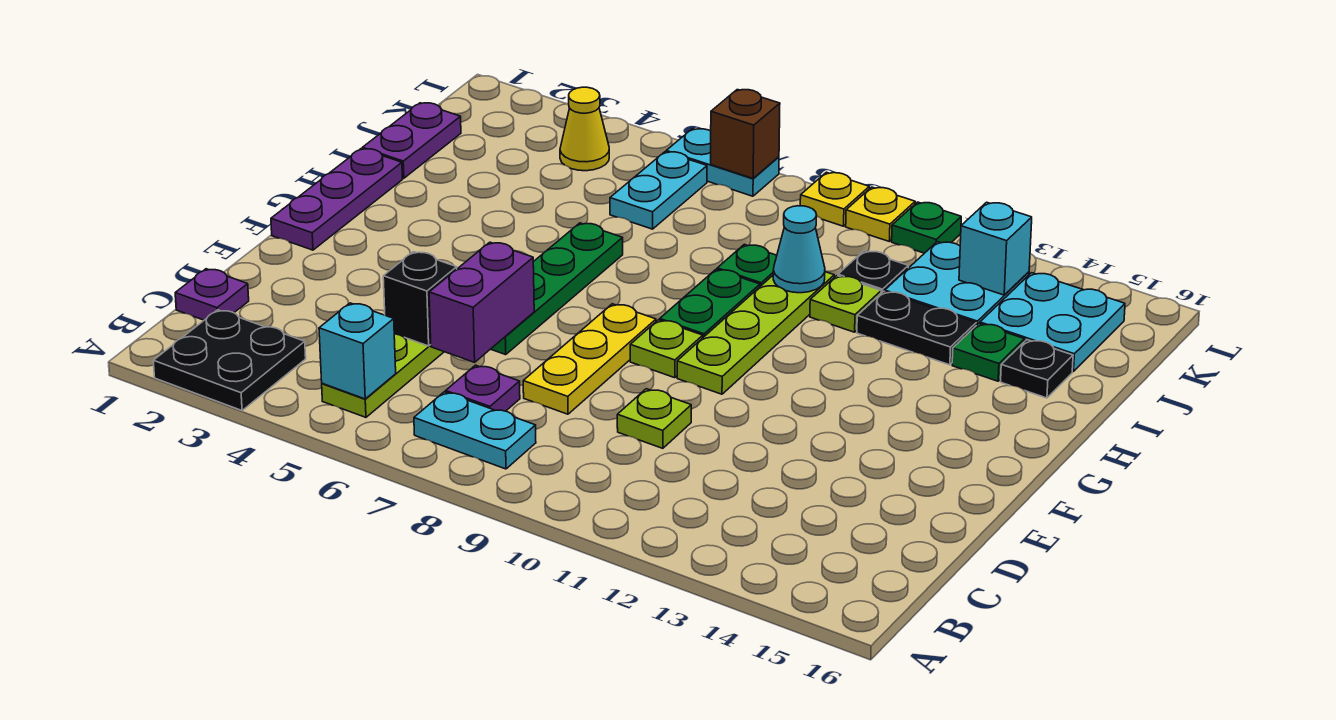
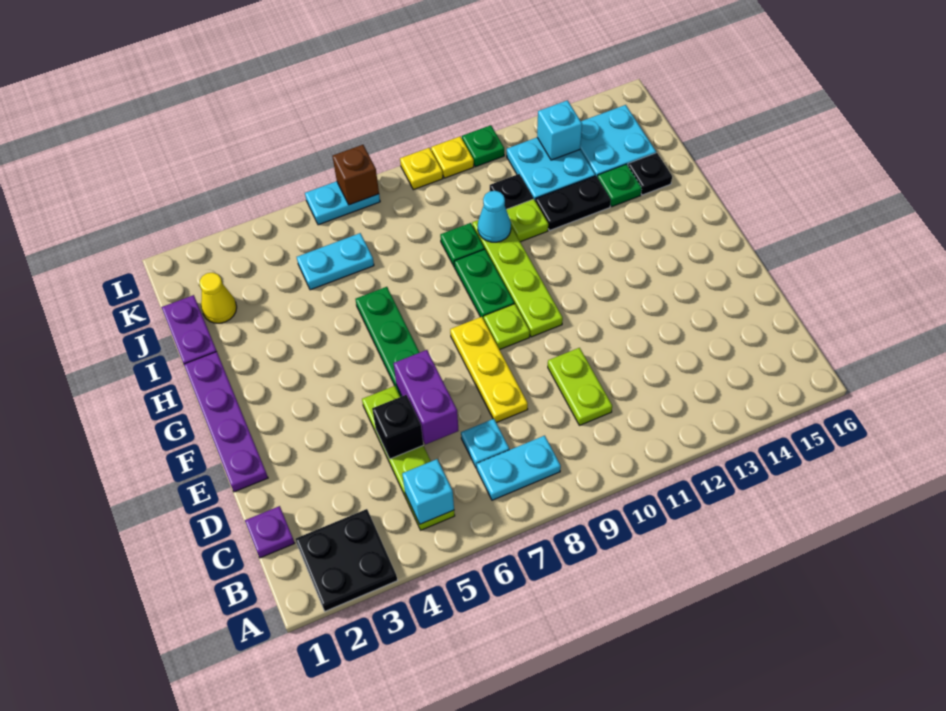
purple 1x1 plate [446,365,520,411] -> cyan 1x1 plate [461,419,509,468]
lime 1x1 plate [617,389,691,448] -> lime 1x2 plate [548,348,612,425]
purple 1x3 plate [271,149,403,250] -> purple 1x4 plate [184,352,268,492]
cyan 1x2 plate [610,152,707,229] -> cyan 1x2 plate turned to [297,233,374,290]
yellow 1x1 cone [560,87,609,171] -> yellow 1x1 cone moved to [200,273,237,323]

